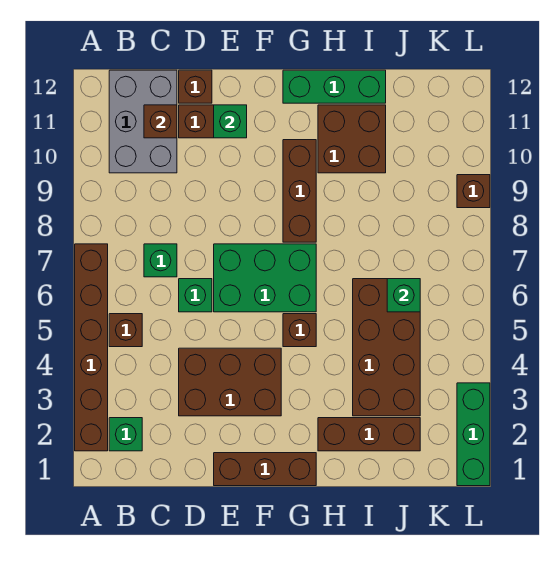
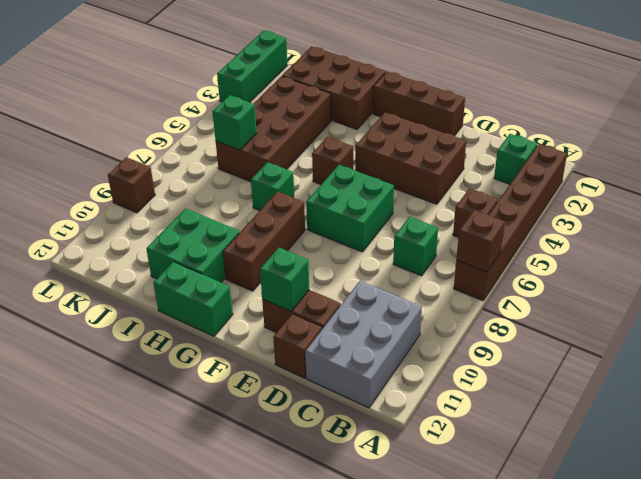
brown 1x1 brick [144,105,177,138] -> brown 1x1 brick moved to [456,210,505,272]
green 1x1 brick [179,279,212,312] -> green 1x1 brick moved to [251,162,294,211]
green 2x3 brick [214,244,316,312] -> green 2x2 brick [306,165,394,252]
green 1x3 brick [283,70,386,103] -> green 1x2 brick [153,262,233,336]
brown 1x3 brick [318,418,420,451] -> brown 2x3 brick [282,46,386,129]
brown 2x2 brick [318,105,386,173] -> green 2x2 brick [146,208,240,282]

